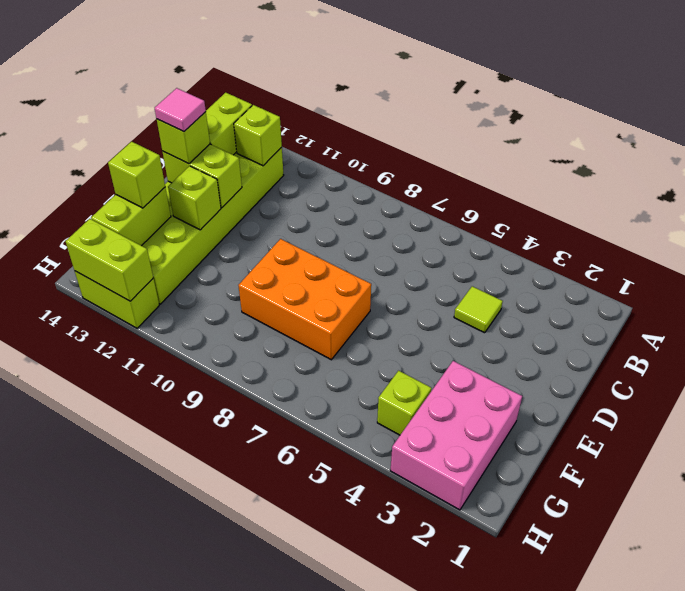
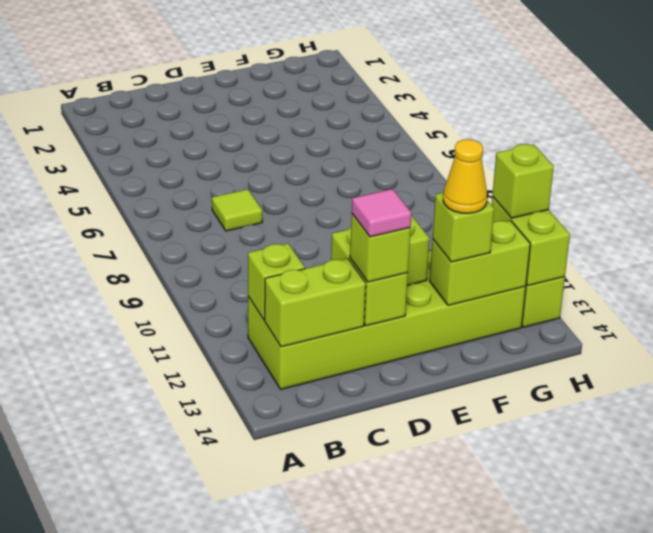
lime 1x1 tile [454,286,503,333] -> lime 1x1 tile moved to [212,189,262,231]
orange 2x3 brick [238,239,371,360] -> none
pink 2x3 brick [390,361,522,510] -> none
none -> yellow 1x1 cone [443,139,487,213]
lime 1x1 brick [377,371,431,435] -> lime 1x1 brick moved to [492,144,554,218]

